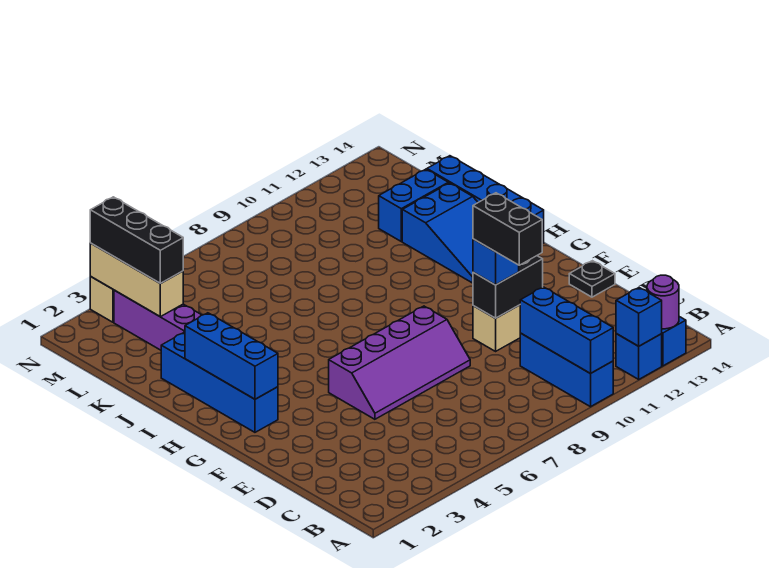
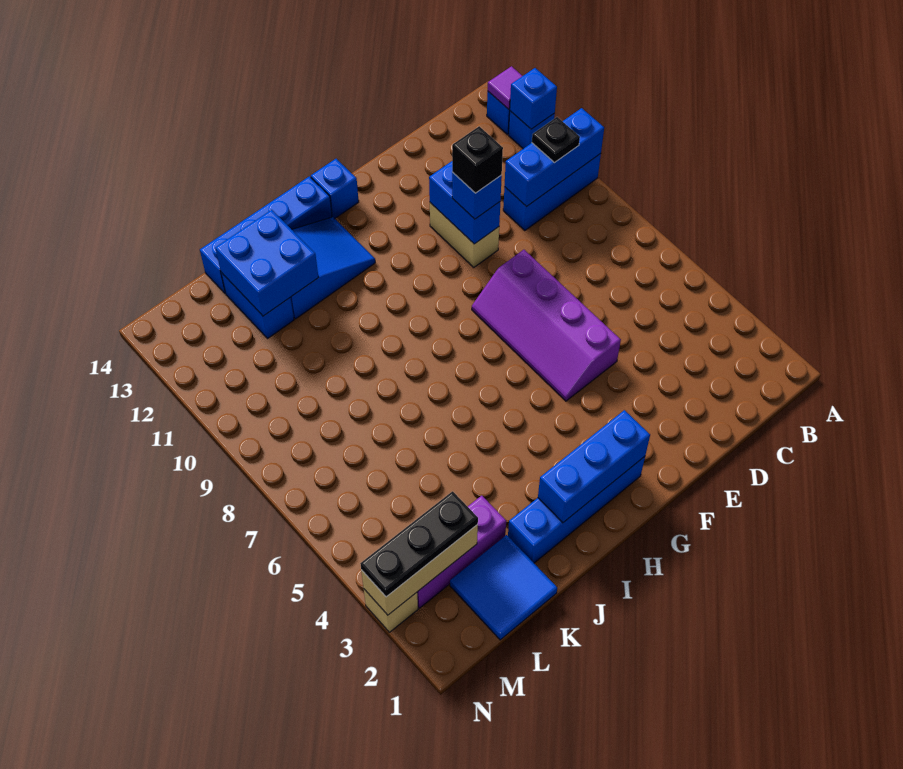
purple 1x1 round brick [647,275,679,329] -> purple 1x1 tile [488,66,522,109]
black 1x2 brick [473,193,542,265] -> black 1x1 brick [452,126,503,193]
purple 2x4 slope [329,306,470,419] -> purple 2x4 slope turned to [472,250,621,401]
black 1x2 brick [473,256,543,318] -> blue 1x2 brick [429,161,500,244]
black 1x1 plate [569,261,615,297] -> black 1x1 plate moved to [532,117,580,162]
none -> blue 1x1 brick [311,159,359,219]
none -> blue 2x2 brick [215,210,318,316]
none -> blue 2x2 tile [450,535,557,640]
black 1x3 brick [90,197,183,283] -> black 1x3 plate [360,491,478,597]

